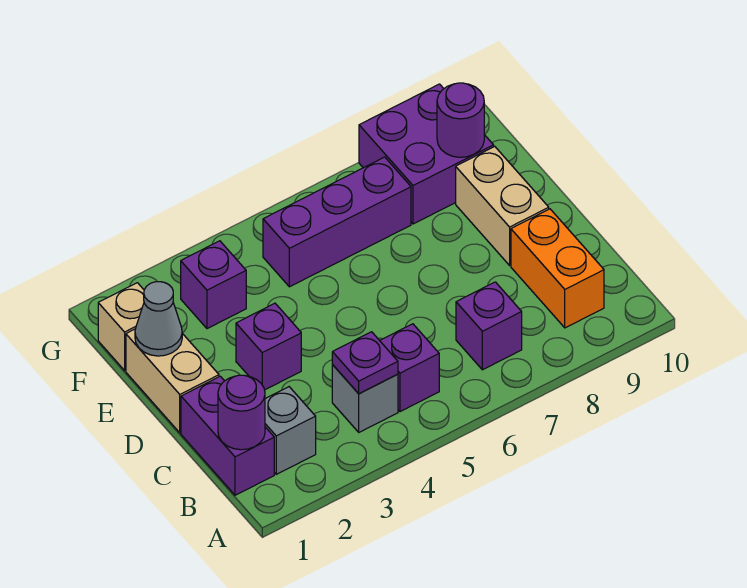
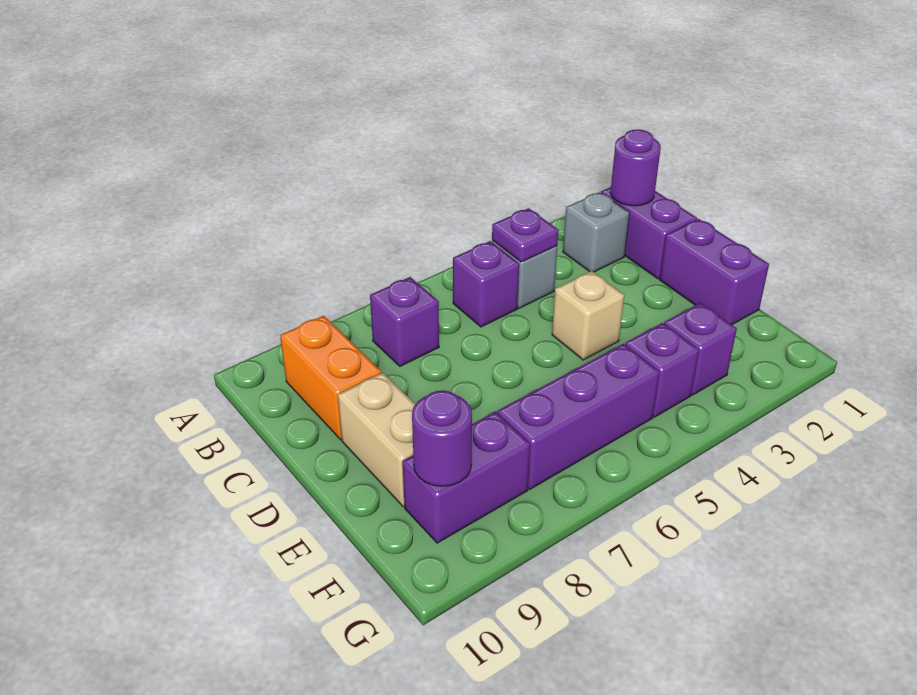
tan 1x2 brick [126,329,219,433] -> purple 1x2 brick [660,219,769,325]
purple 1x1 brick [236,303,301,390] -> purple 1x1 brick moved to [625,323,699,417]
grey 1x1 cone [135,282,182,356] -> none
tan 1x1 brick [98,283,144,370] -> tan 1x1 brick moved to [552,271,624,360]
purple 2x2 brick [359,84,494,224] -> purple 1x2 brick [403,412,530,543]

